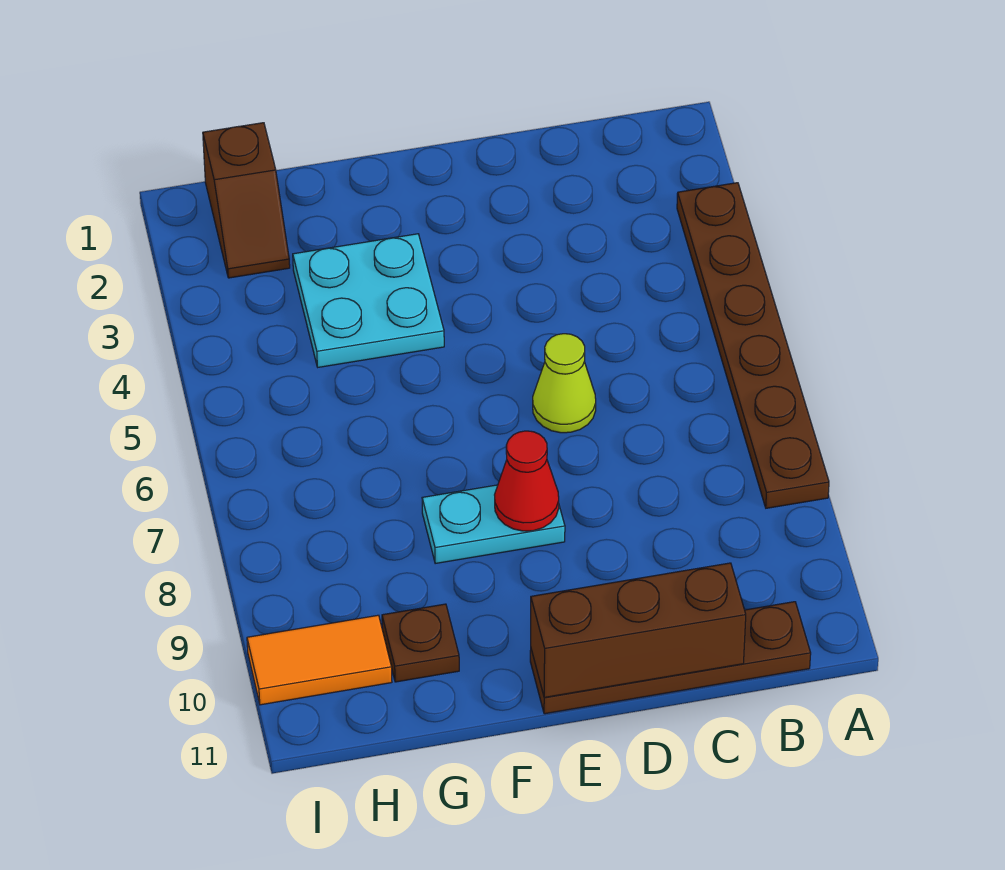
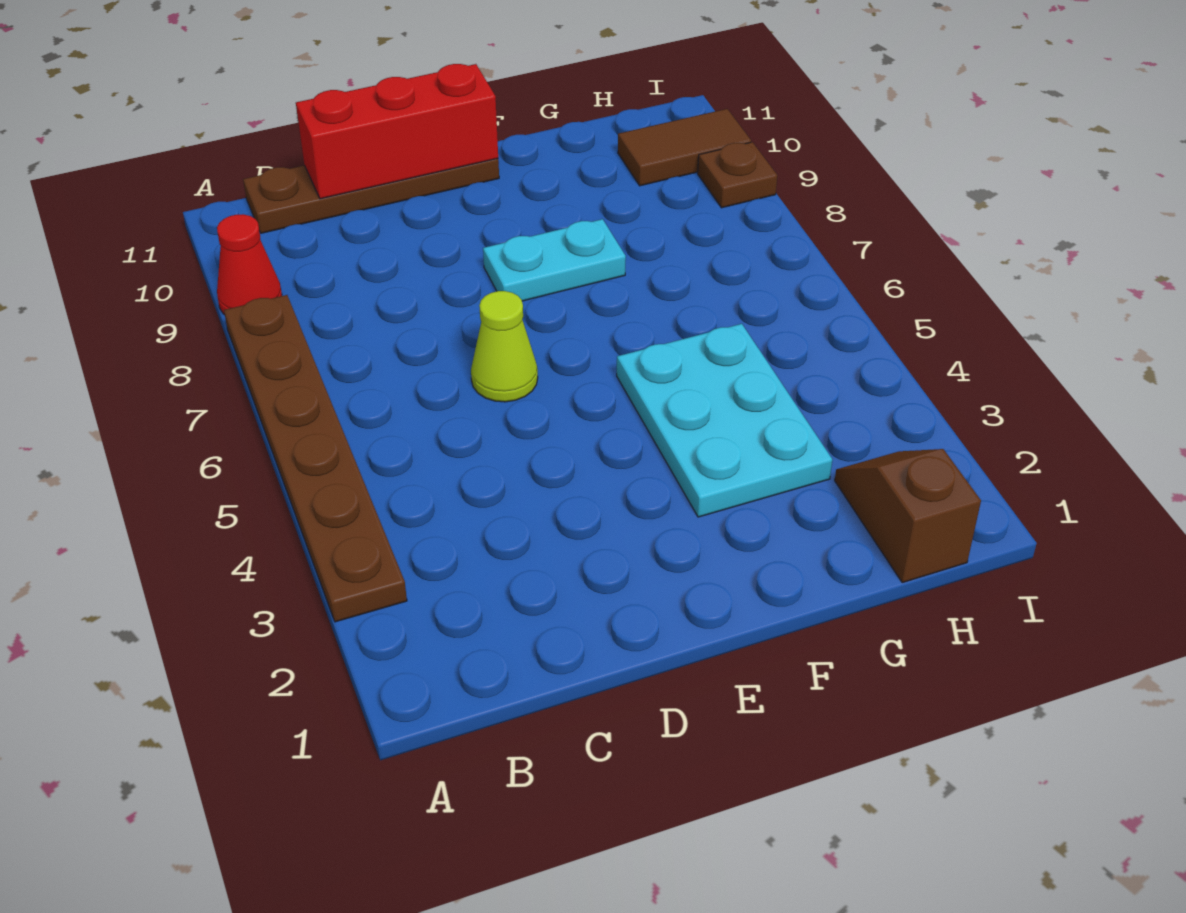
brown 1x3 brick [531,563,746,697] -> red 1x3 brick [296,64,498,199]
red 1x1 cone [495,431,559,531] -> red 1x1 cone moved to [217,214,282,315]
cyan 2x2 plate [293,234,444,367] -> cyan 2x3 plate [617,324,832,517]
brown 1x1 plate [382,604,459,682] -> brown 1x1 plate moved to [698,142,777,208]
orange 1x2 tile [247,615,392,705] -> brown 1x2 tile [618,109,751,186]

